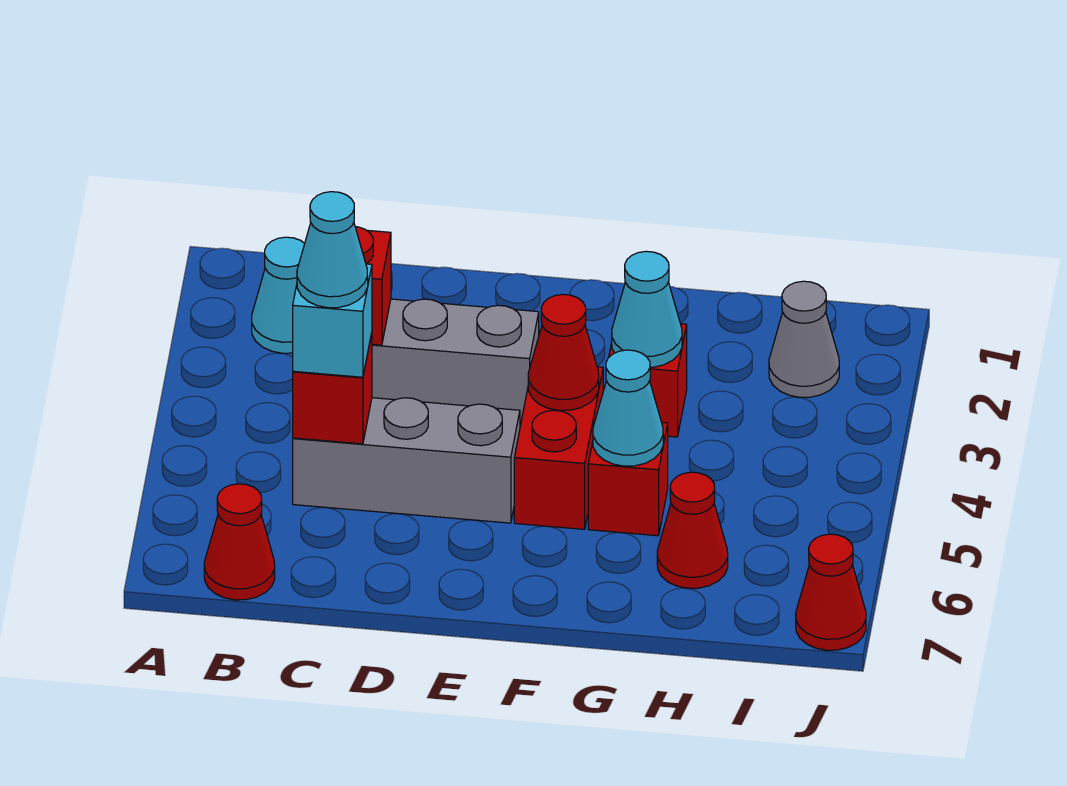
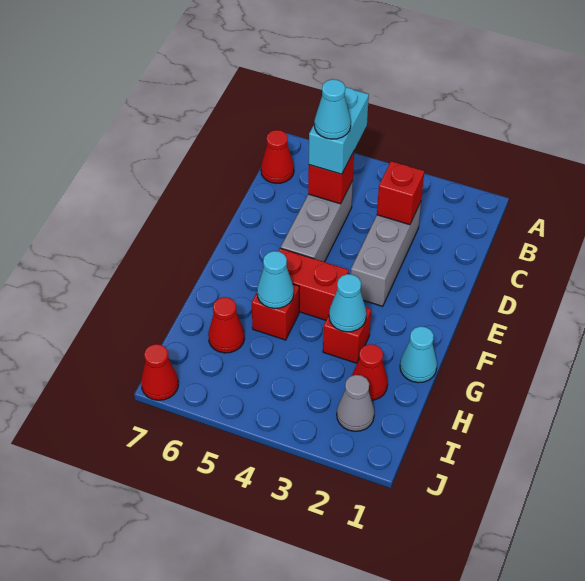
cyan 1x1 cone [252,237,305,353] -> cyan 1x1 cone moved to [400,326,437,383]
cyan 1x1 brick [293,264,372,377] -> cyan 1x2 brick [309,88,369,174]
red 1x1 cone [528,294,599,411] -> red 1x1 cone moved to [352,344,388,400]

